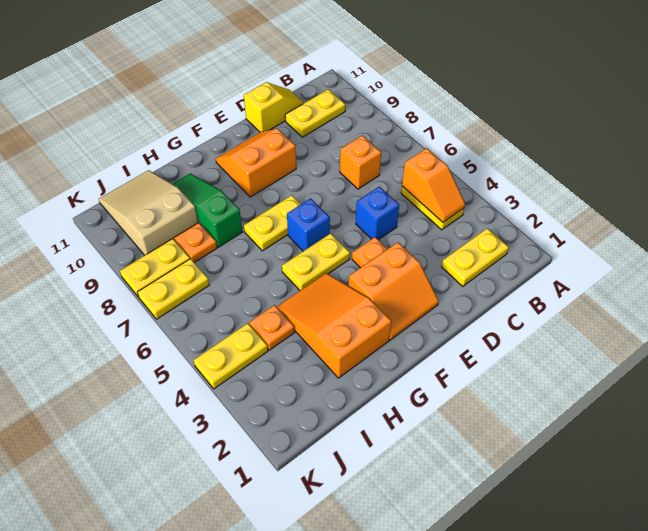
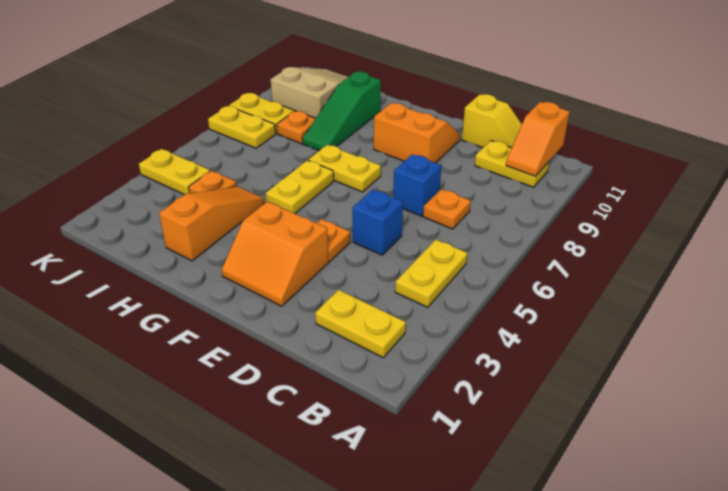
orange 1x2 slope [402,148,465,222] -> orange 1x2 slope moved to [506,102,570,176]
orange 1x1 brick [340,135,381,189] -> orange 1x1 plate [423,189,471,229]
yellow 1x2 plate [282,233,350,291] -> yellow 1x2 plate turned to [266,160,334,213]
blue 1x1 brick [287,198,330,251] -> blue 1x1 brick moved to [393,154,441,216]
orange 2x3 slope [277,273,391,378] -> orange 1x3 slope [159,187,264,261]
green 1x3 slope [173,174,243,247] -> green 1x3 slope turned to [302,71,381,151]

